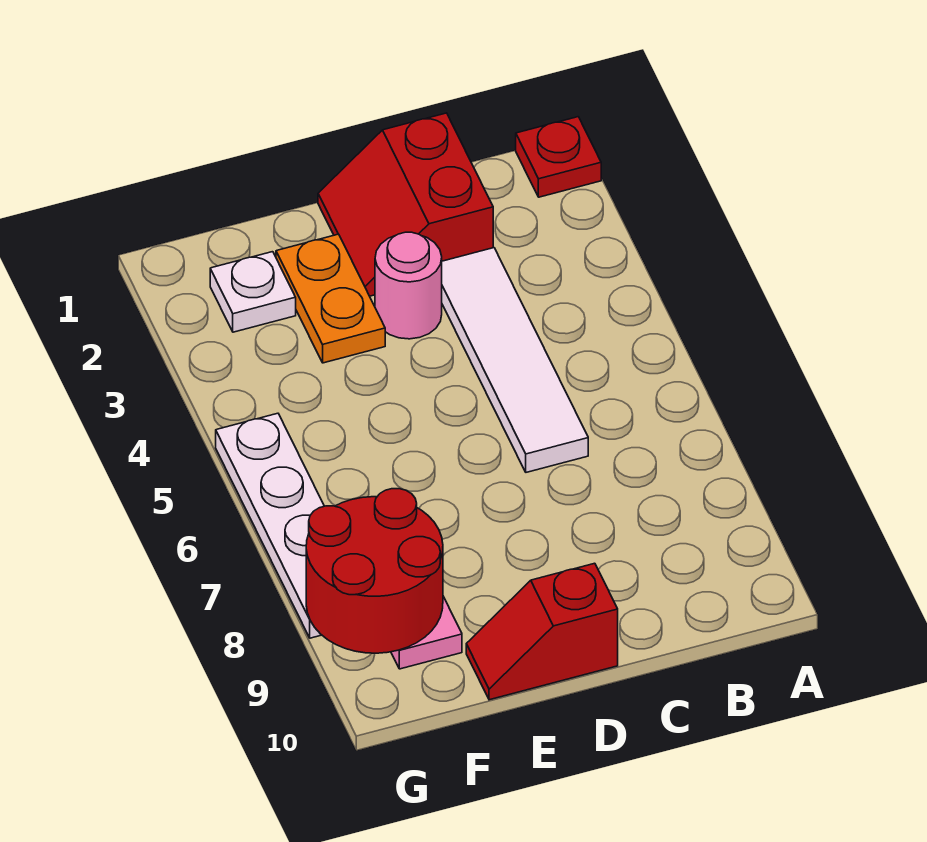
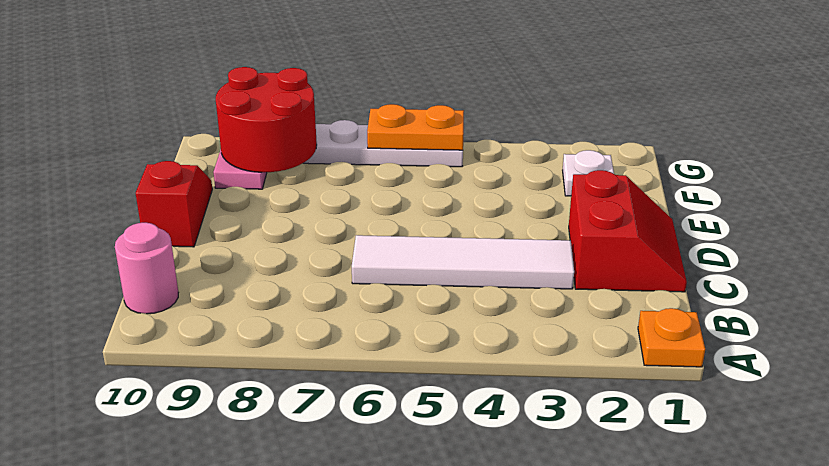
red 1x1 plate [516,117,601,197] -> orange 1x1 plate [638,308,705,367]
red 2x2 slope [318,113,493,296] -> red 2x2 slope turned to [569,170,687,292]
pink 1x1 round brick [375,232,442,339] -> pink 1x1 round brick moved to [115,223,178,314]
orange 1x2 plate [276,234,385,363] -> orange 1x2 plate moved to [367,104,464,150]

